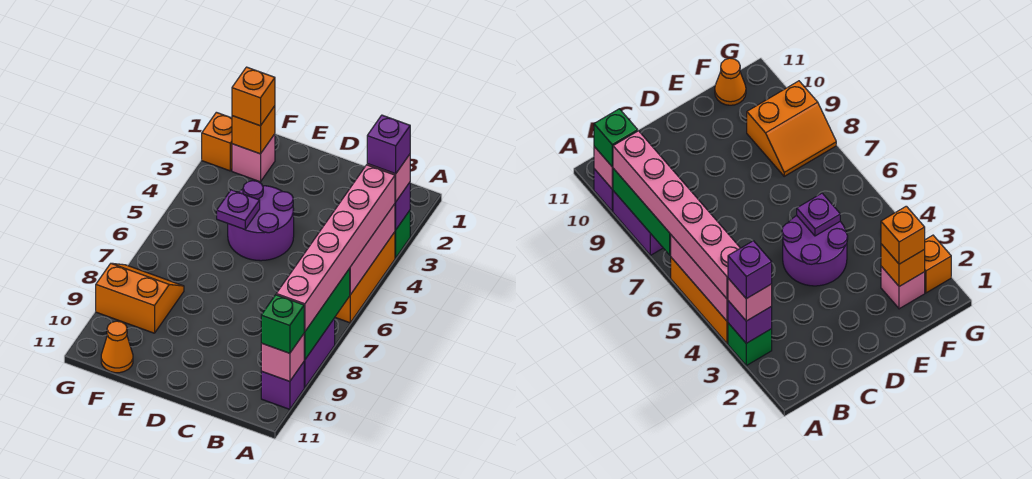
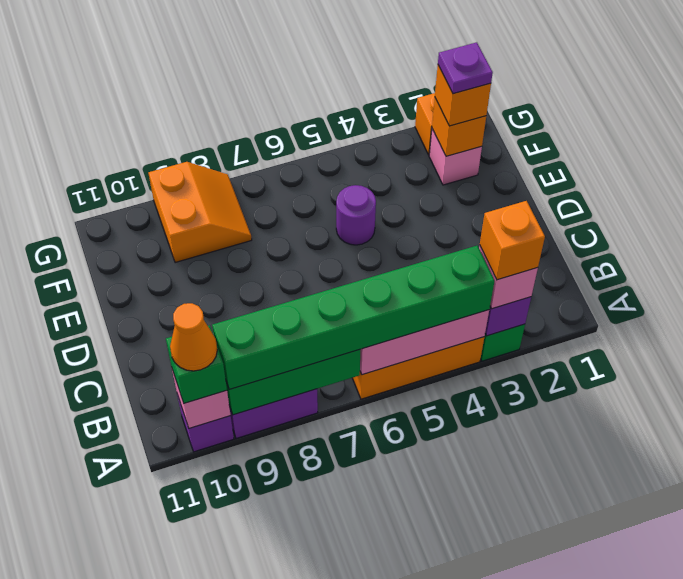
purple 1x1 brick [367,115,410,174] -> orange 1x1 brick [480,201,545,280]
pink 1x6 brick [276,165,395,332] -> green 1x6 brick [212,246,494,389]
purple 2x2 round brick [228,181,294,261] -> purple 1x1 round brick [336,185,376,245]
purple 1x1 plate [217,190,260,230] -> purple 1x1 plate moved to [438,42,493,94]
orange 1x1 cone [101,321,133,373] -> orange 1x1 cone moved to [170,303,217,371]

